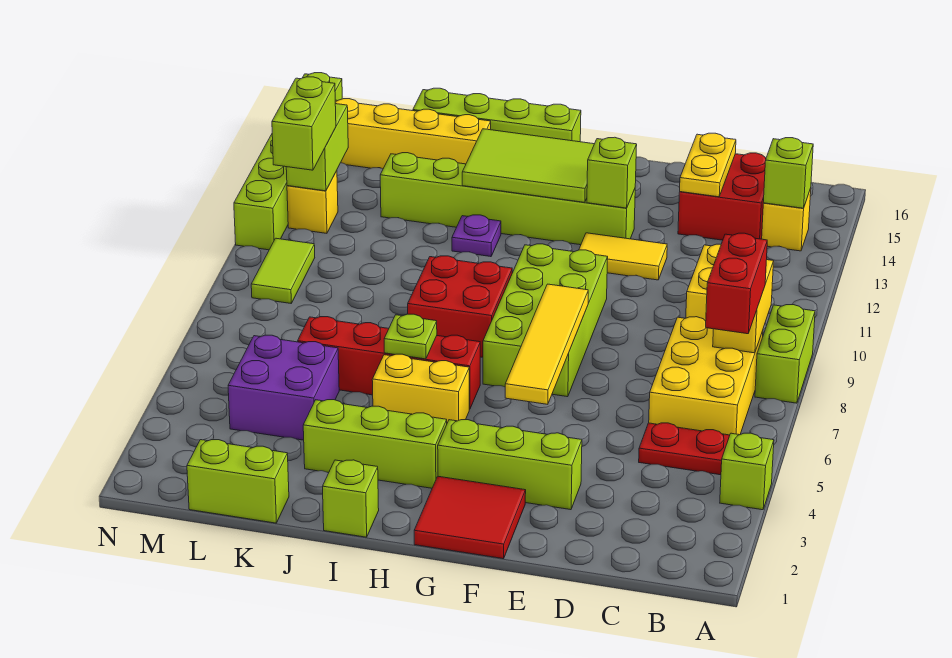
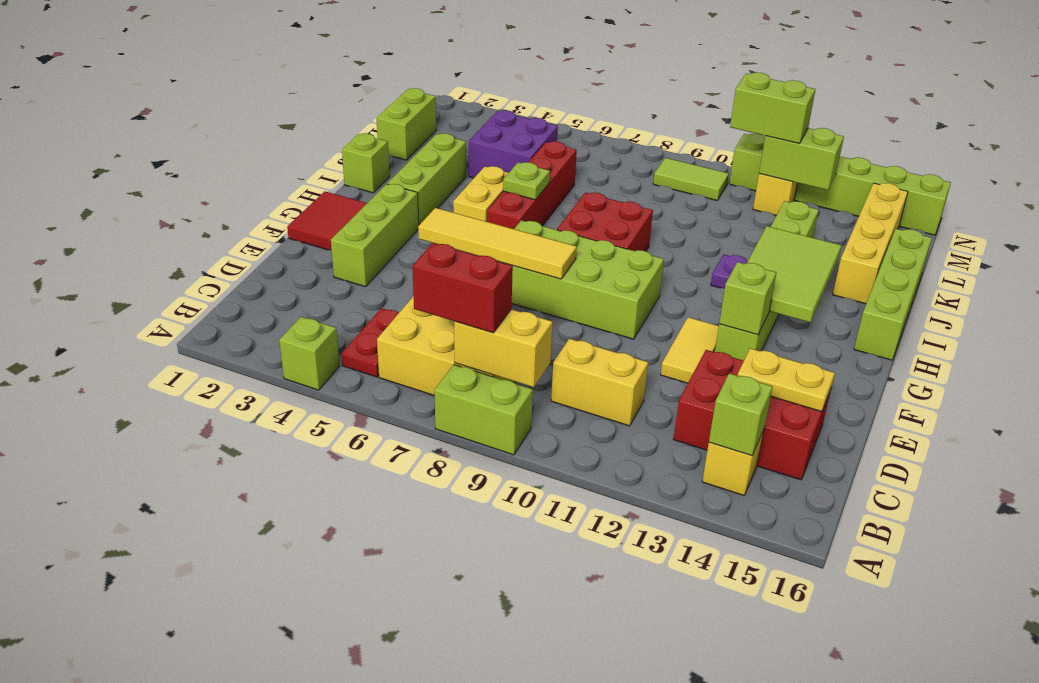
red 2x2 brick [678,153,766,240] -> red 2x3 brick [673,350,831,480]

